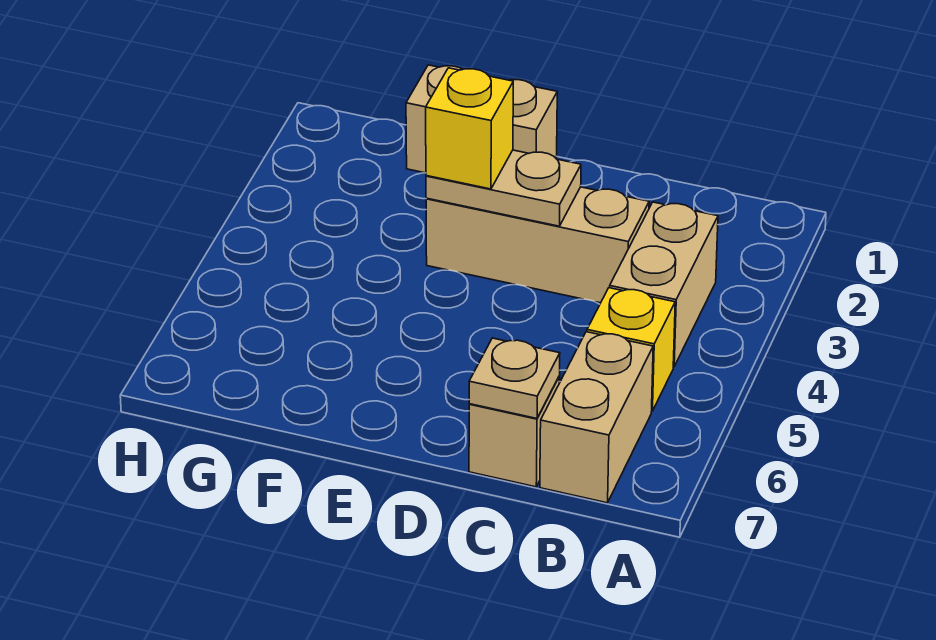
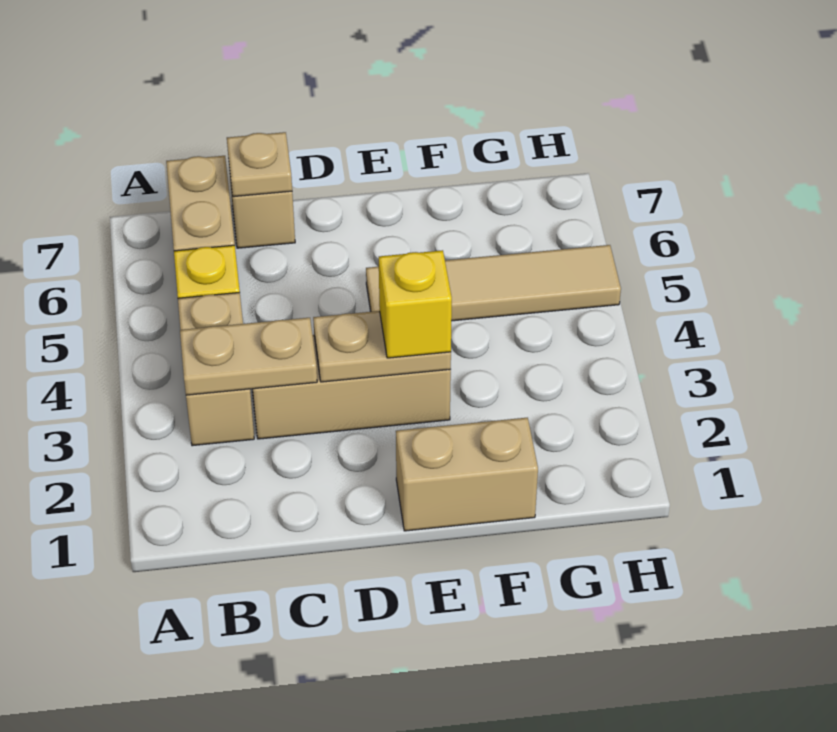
none -> tan 1x2 plate [180,318,317,395]
none -> tan 1x4 tile [366,245,621,321]

